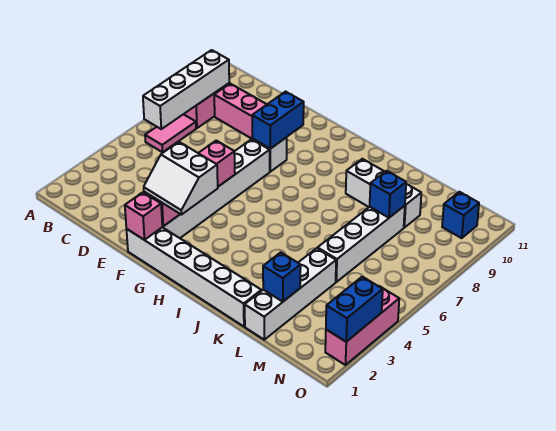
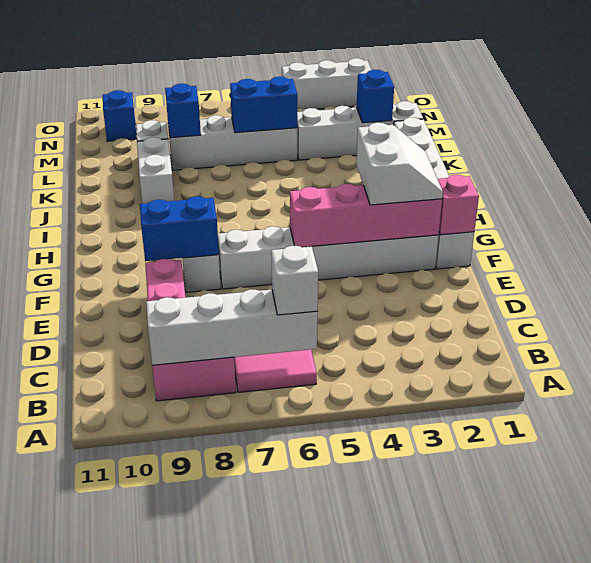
none -> white 1x1 brick [271,246,318,315]
pink 1x3 brick [325,286,399,365] -> white 1x3 brick [282,58,371,109]
blue 1x2 brick [326,277,383,342] -> blue 1x2 brick moved to [230,77,297,133]

